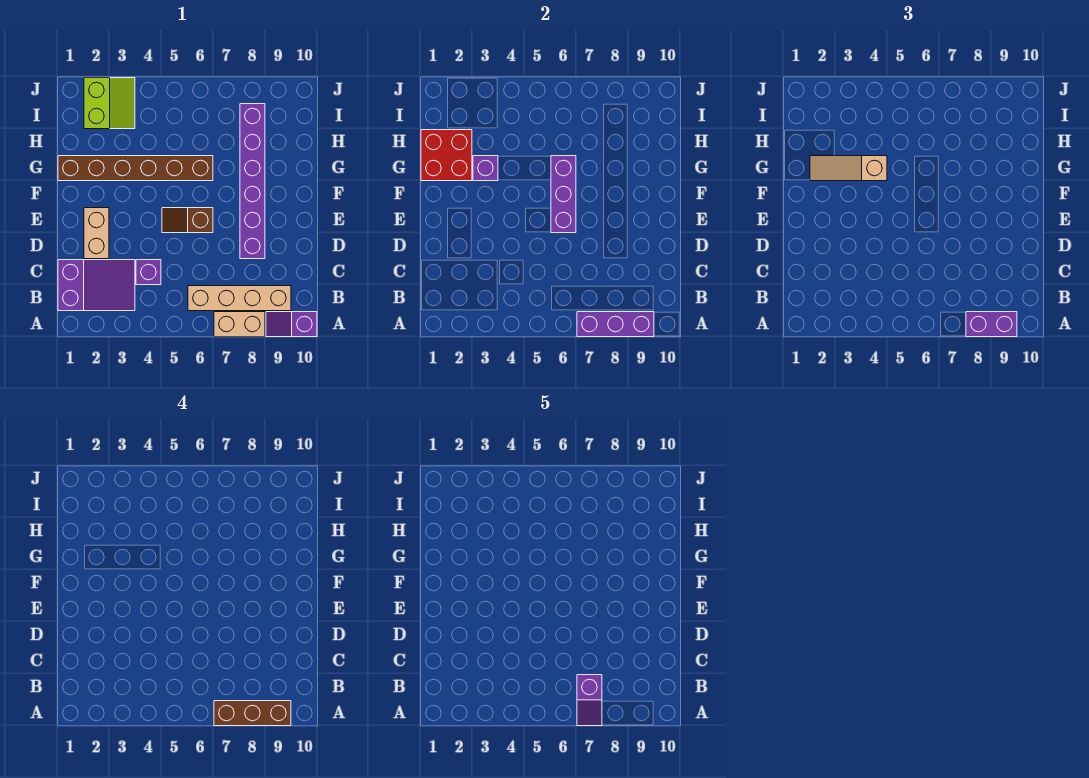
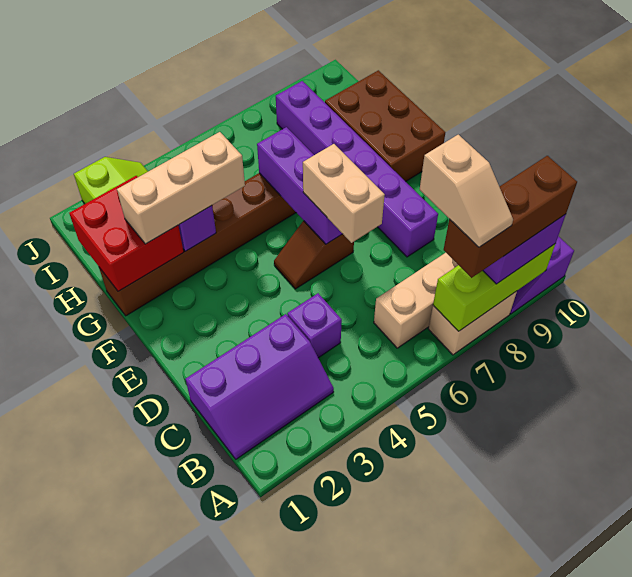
purple 1x3 brick [577,312,654,337] -> lime 1x3 brick [433,244,555,331]
purple 1x2 slope [577,675,602,726] -> tan 1x2 slope [420,135,513,247]
purple 2x3 slope [58,260,135,311] -> purple 2x3 slope turned to [186,314,334,459]
tan 1x2 brick [84,208,109,259] -> tan 1x2 brick moved to [303,144,385,243]
none -> brown 2x3 brick [325,70,445,182]
tan 1x3 slope [810,156,887,181] -> tan 1x3 brick [117,132,245,244]

